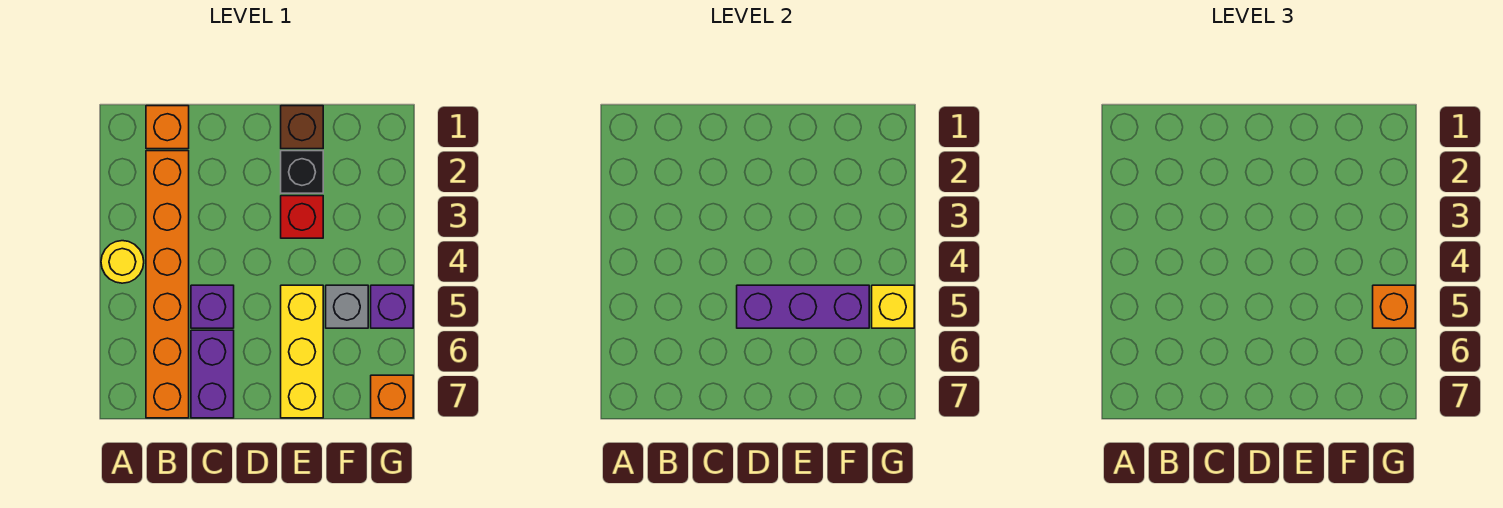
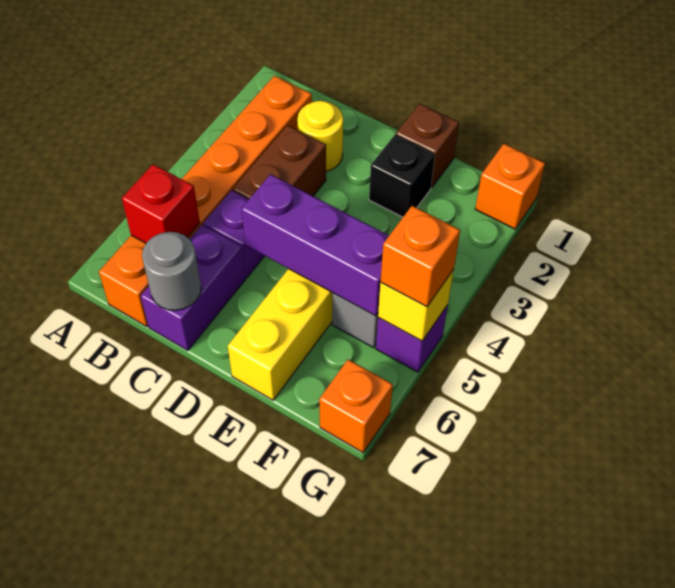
yellow 1x1 round brick [101,241,144,283] -> yellow 1x1 round brick moved to [298,101,343,171]
orange 1x1 brick [146,106,189,149] -> orange 1x1 brick moved to [475,144,545,229]
none -> brown 1x2 brick [233,125,326,199]
none -> grey 1x1 round brick [142,232,201,310]
red 1x1 brick [281,196,323,238] -> red 1x1 brick moved to [122,164,200,243]

